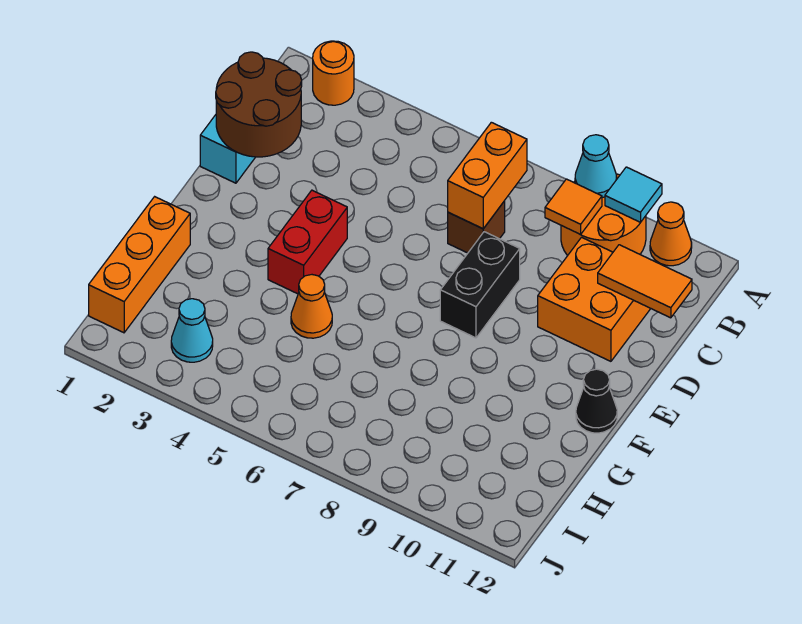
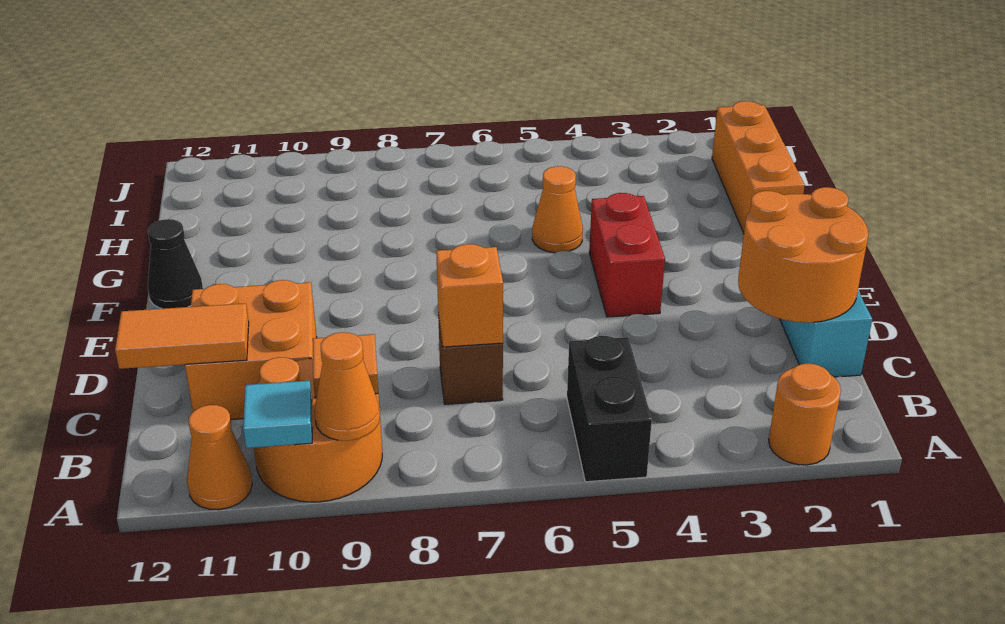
cyan 1x1 cone [575,135,617,198] -> orange 1x1 cone [314,332,380,441]
orange 1x2 brick [448,122,527,229] -> orange 1x1 brick [436,244,503,347]
brown 2x2 round brick [216,52,302,157] -> orange 2x2 round brick [738,187,868,323]
black 1x2 brick [440,232,520,338] -> black 1x2 brick moved to [567,336,652,482]
cyan 1x1 cone [171,299,213,362] -> none

